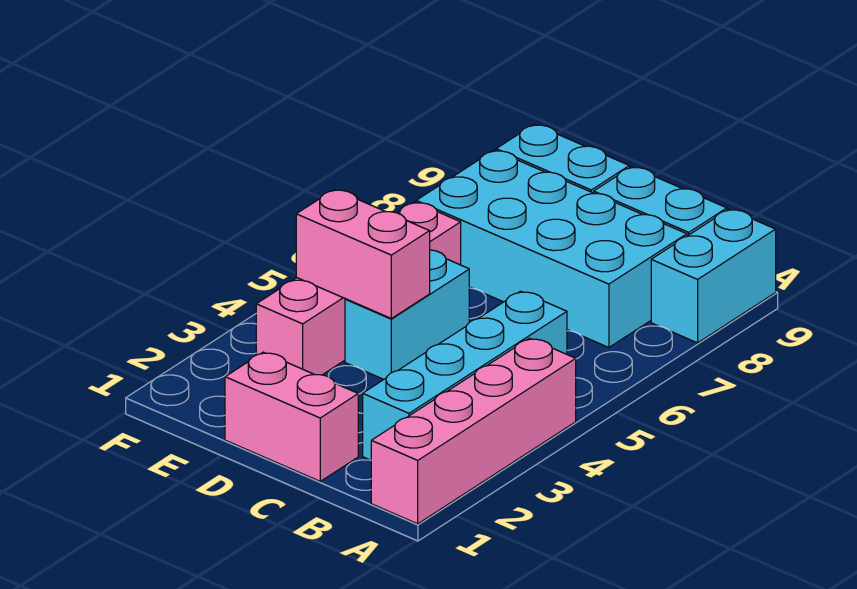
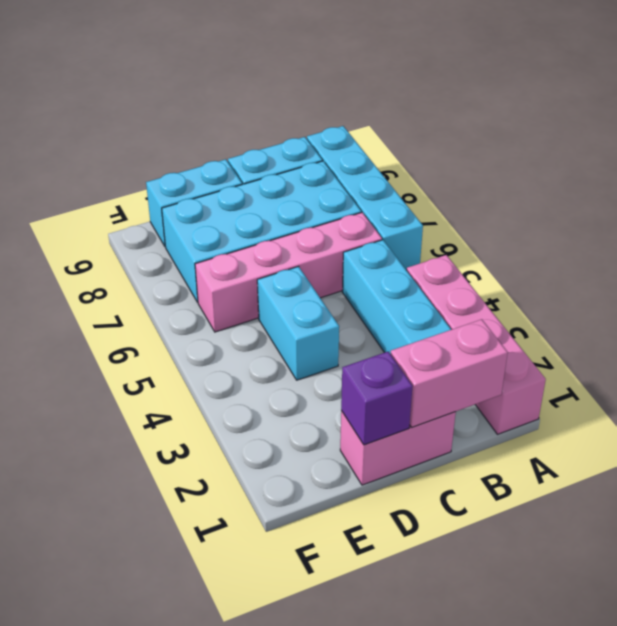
cyan 1x2 brick [651,209,776,343] -> cyan 1x4 brick [307,126,423,270]
none -> purple 1x1 brick [341,352,413,445]
pink 1x2 brick [296,189,430,318] -> pink 1x2 brick moved to [391,319,508,428]
pink 1x4 brick [256,202,461,375] -> pink 1x4 brick turned to [195,212,382,332]

